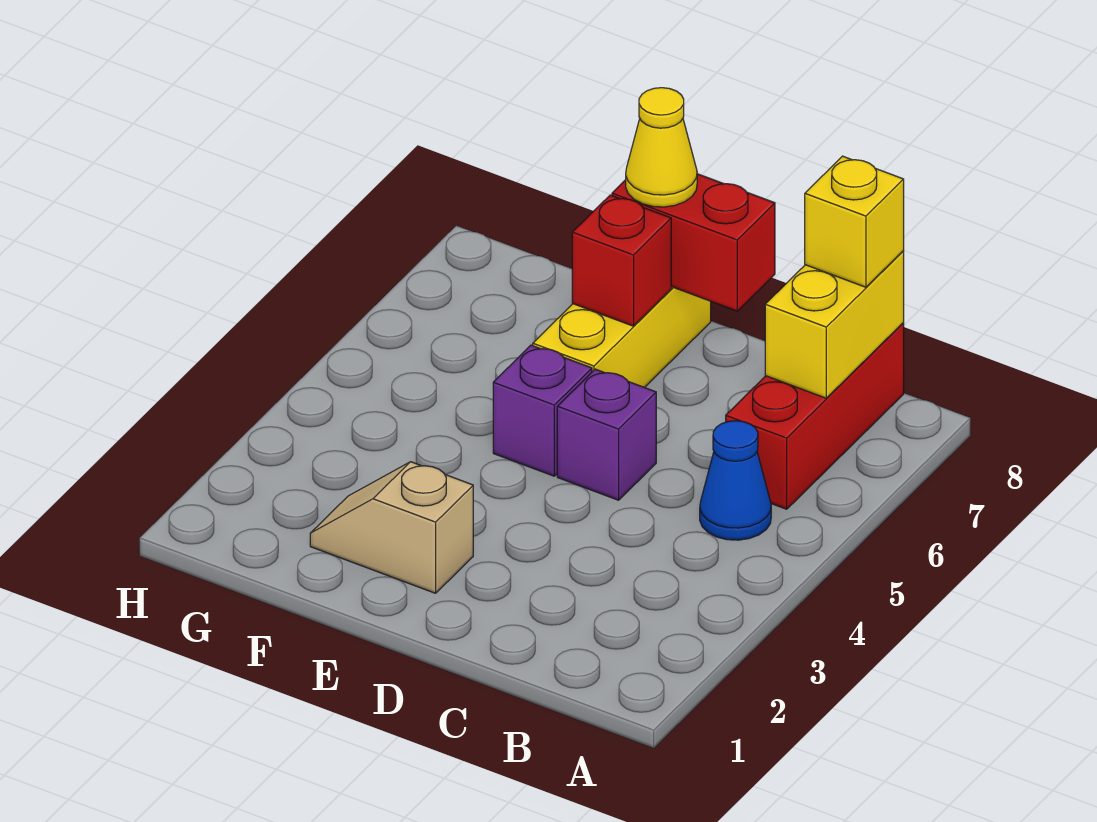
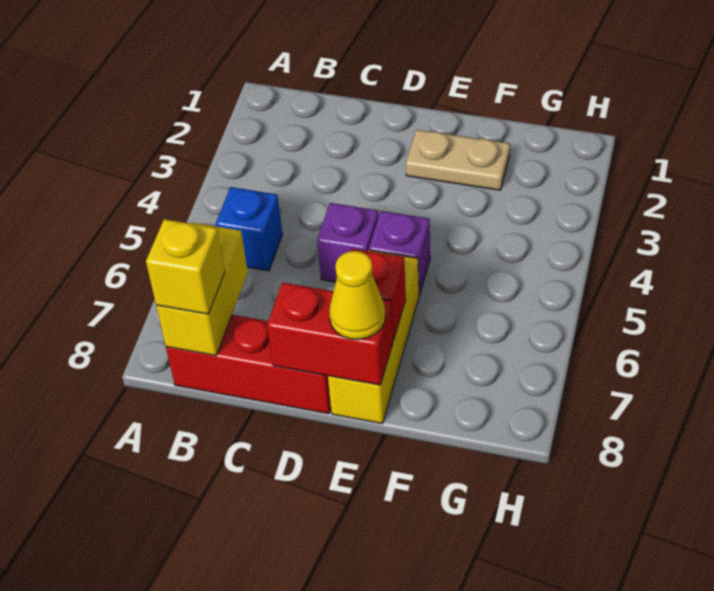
blue 1x1 cone [700,421,771,540] -> blue 1x1 brick [216,187,282,271]
red 1x3 brick [726,323,904,509] -> red 1x3 brick turned to [166,315,331,414]
tan 1x2 slope [310,462,473,593] -> tan 1x2 plate [406,130,510,190]

